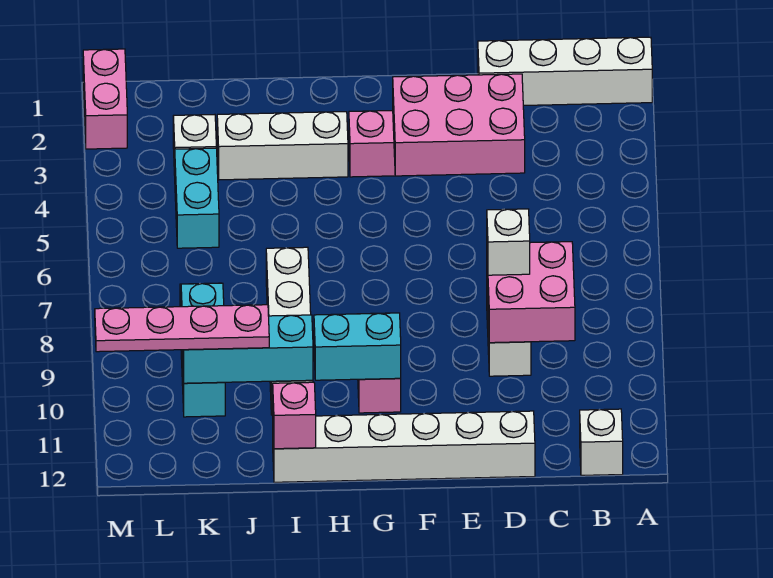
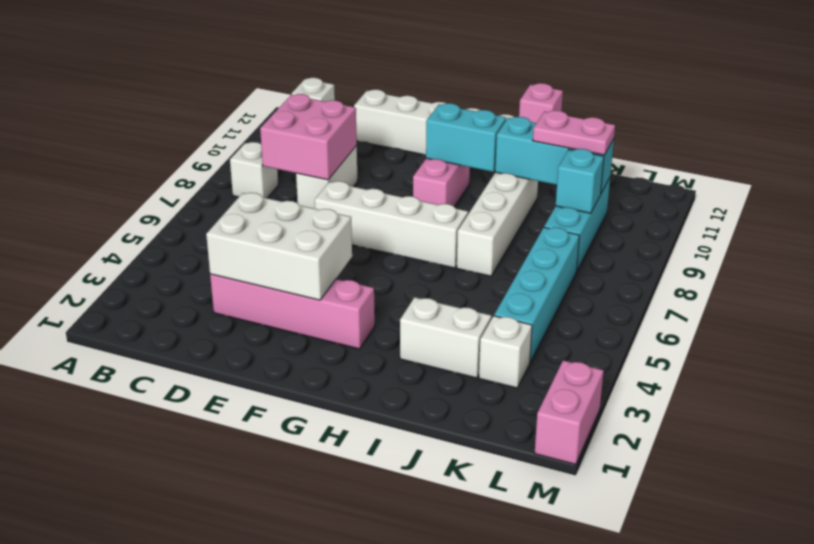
white 1x4 brick [478,37,652,105] -> white 1x4 brick moved to [315,181,468,268]
pink 2x3 brick [393,74,525,176] -> white 2x3 brick [206,193,352,300]
white 1x1 brick [487,209,530,275] -> white 1x1 brick moved to [230,142,278,198]
white 1x3 brick [217,112,348,180] -> white 1x2 brick [400,297,492,378]
pink 1x4 plate [95,305,269,352] -> pink 1x2 plate [533,110,615,155]
cyan 1x2 brick [175,148,219,248] -> cyan 1x4 brick [494,227,579,362]

